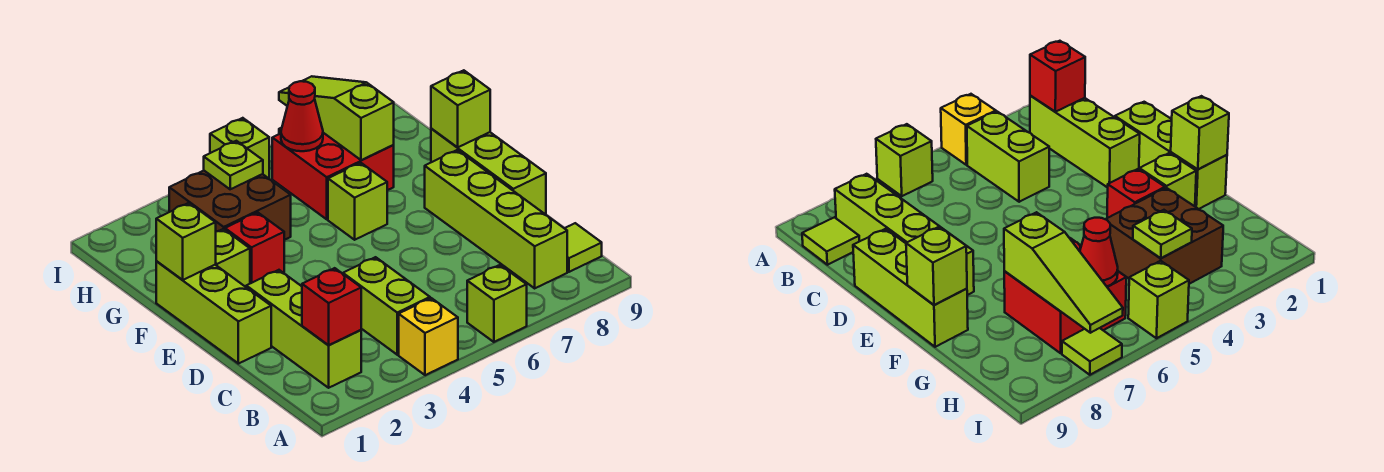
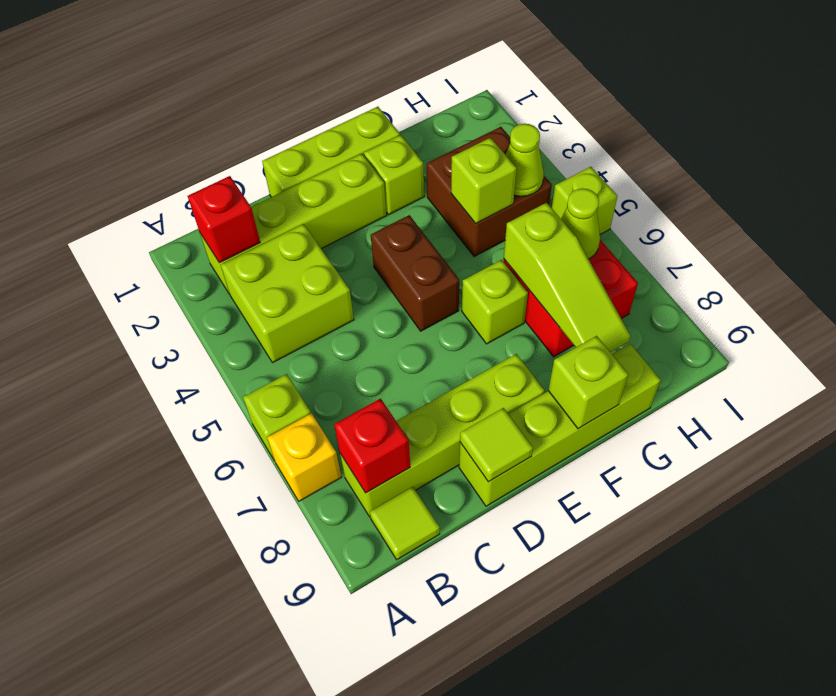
yellow 1x1 brick [399,298,458,375] -> yellow 1x1 brick moved to [267,413,341,501]
lime 1x3 brick [246,270,361,388] -> lime 1x4 brick [200,154,387,294]
lime 1x2 brick [343,257,430,355] -> lime 2x2 brick [221,224,354,363]
lime 1x3 brick [431,129,546,215] -> lime 1x4 brick [459,344,661,506]
none -> brown 1x2 brick [371,215,459,331]
lime 1x1 brick [156,203,216,280] -> lime 1x1 brick moved to [451,138,517,223]
red 1x1 brick [225,212,284,283] -> red 1x1 brick moved to [334,399,410,493]
lime 1x3 slope [279,76,394,160] -> lime 1x3 slope turned to [504,203,630,352]
lime 1x1 plate [204,141,263,189] -> lime 1x1 cone [506,124,544,196]
red 1x1 cone [281,81,323,151] -> lime 1x1 cone [561,188,600,259]
lime 1x1 tile [1062,328,1122,375] -> lime 1x1 tile moved to [460,408,533,482]

